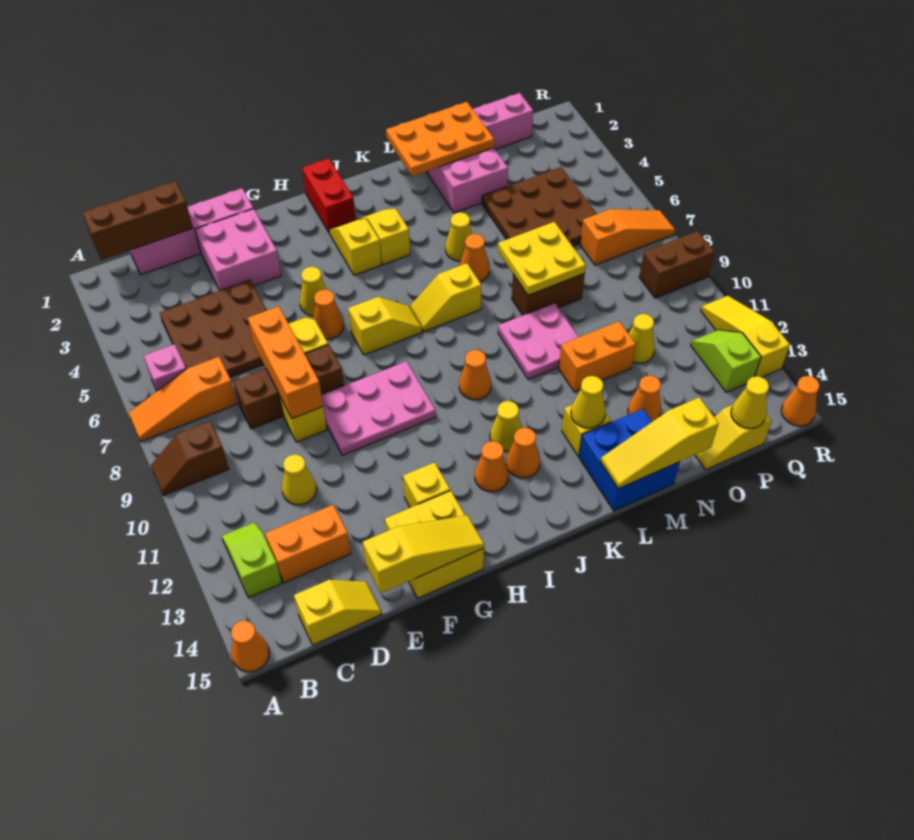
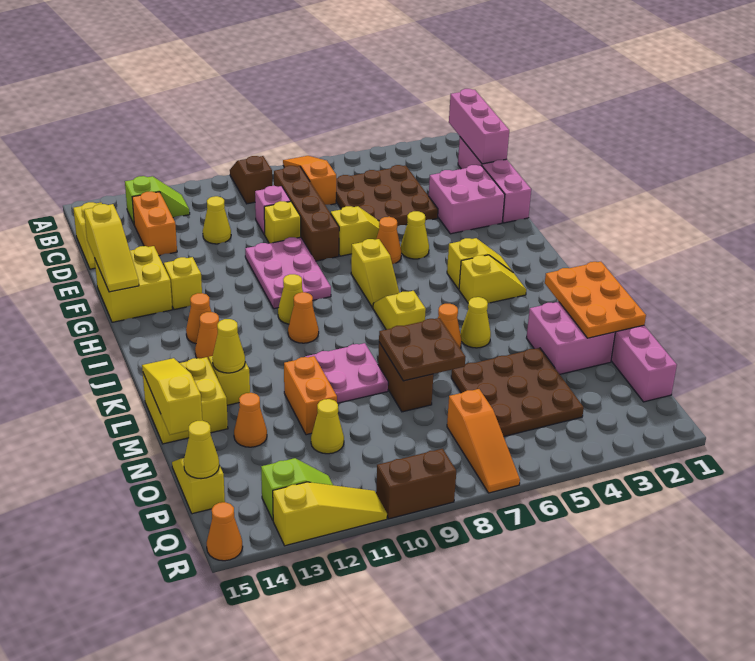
orange 1x1 cone [231,621,269,672] -> none
brown 1x3 brick [83,181,193,260] -> pink 1x3 brick [449,89,509,164]
pink 1x1 brick [144,344,186,391] -> pink 1x1 brick moved to [255,186,291,235]
brown 1x3 brick [233,345,344,429] -> brown 1x4 brick [274,166,339,261]
orange 1x3 brick [248,306,323,419] -> none
red 1x2 brick [302,158,356,232] -> none
yellow 1x1 cone [490,401,522,451] -> yellow 1x1 cone moved to [278,274,303,324]
blue 2x2 brick [579,409,680,511] -> yellow 2x2 brick [143,357,228,444]
yellow 2x2 plate [498,222,586,295] -> brown 2x2 plate [379,318,465,381]
brown 1x2 brick [639,231,714,298] -> brown 1x2 brick turned to [376,449,456,519]

